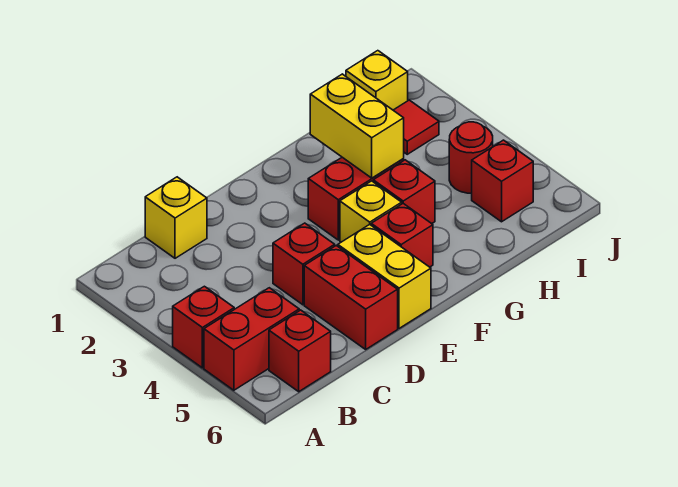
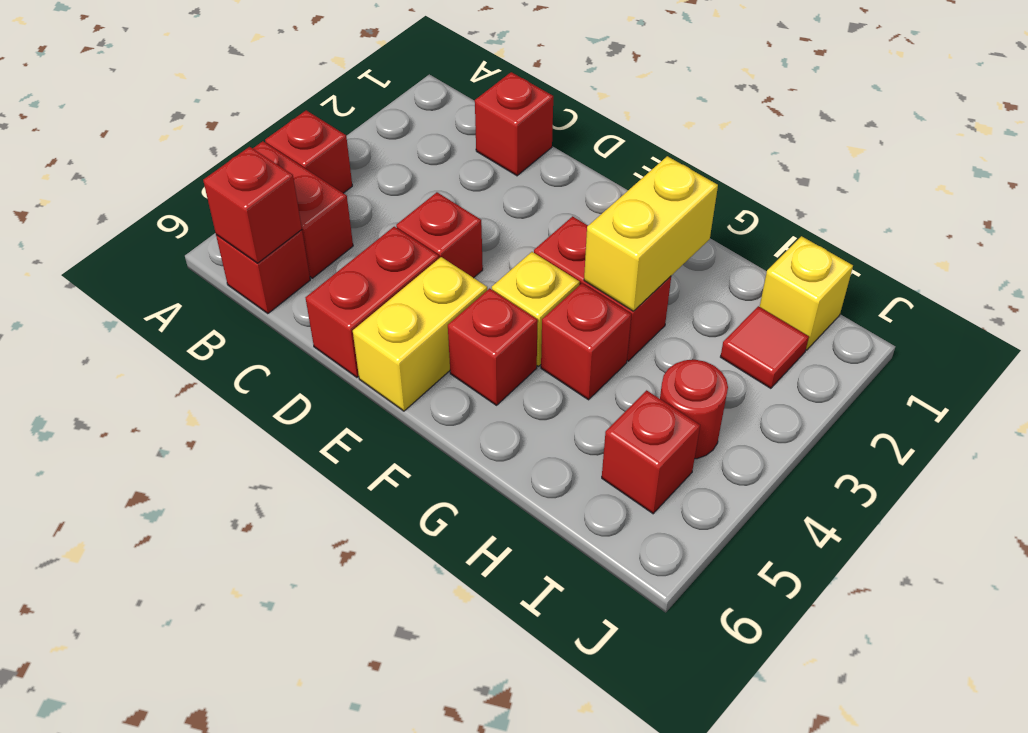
none -> red 1x1 brick [203,147,302,263]
yellow 1x1 brick [145,177,207,258] -> red 1x1 brick [475,72,553,176]

